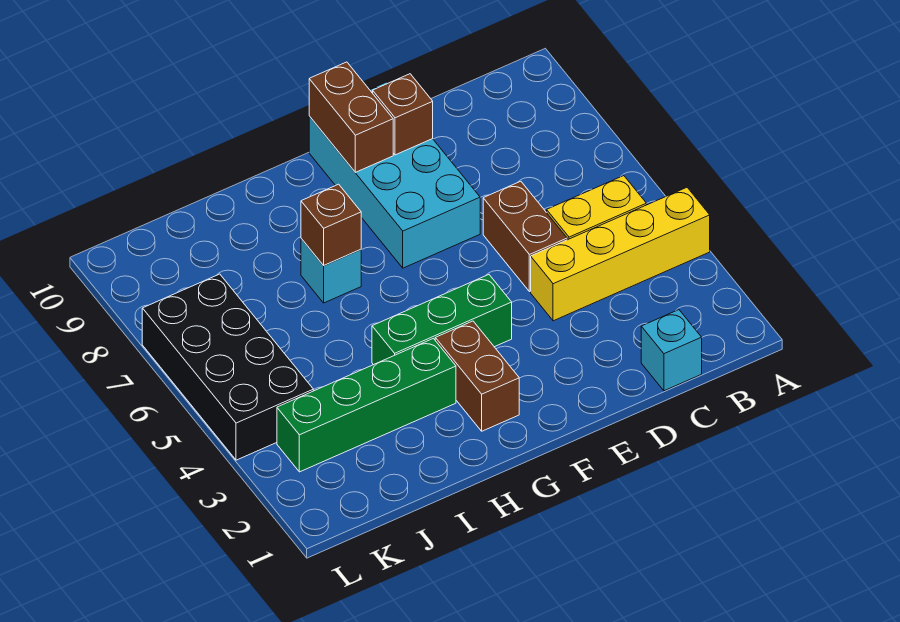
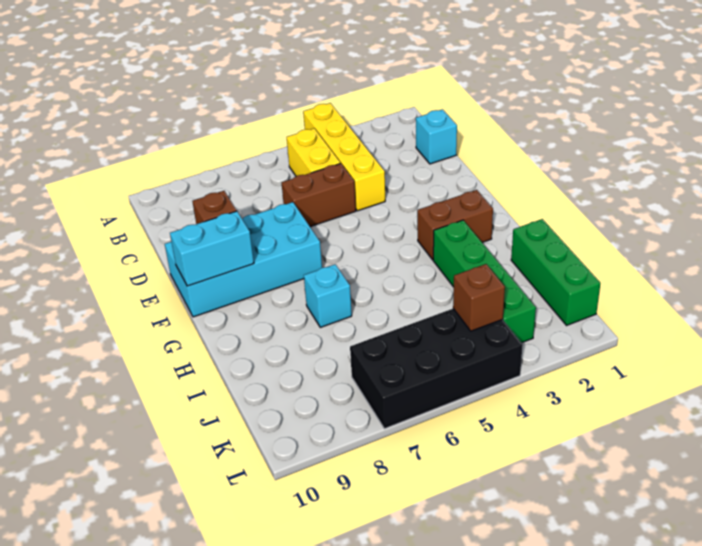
green 1x3 brick [372,275,512,365] -> green 1x3 brick moved to [511,219,600,325]
brown 1x2 brick [309,62,393,172] -> cyan 1x2 brick [170,211,254,286]
brown 1x1 brick [301,184,361,266] -> brown 1x1 brick moved to [453,264,505,331]

